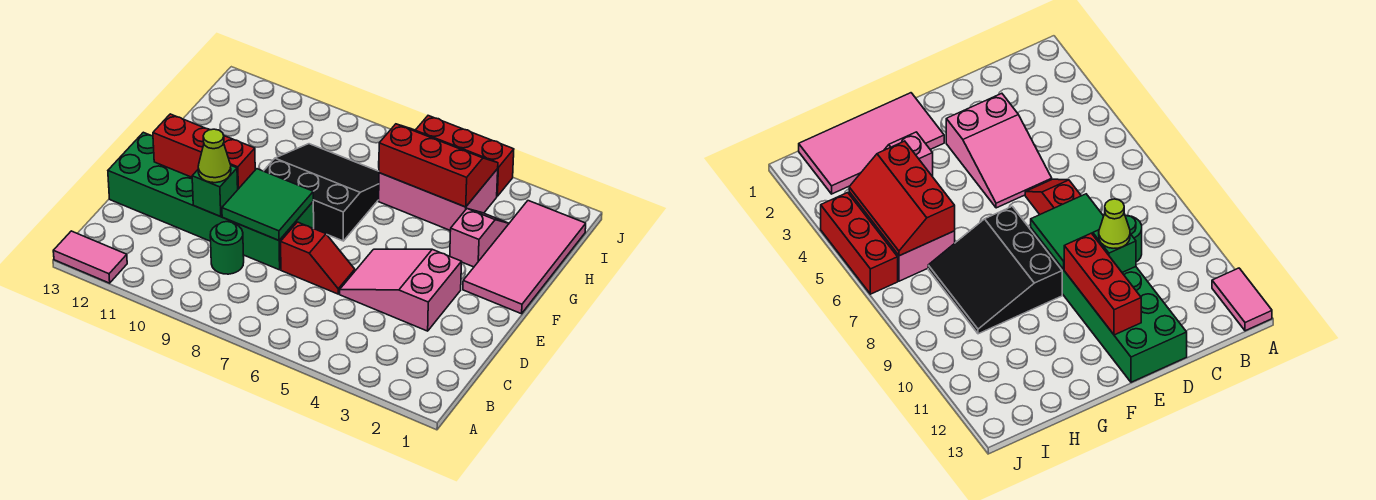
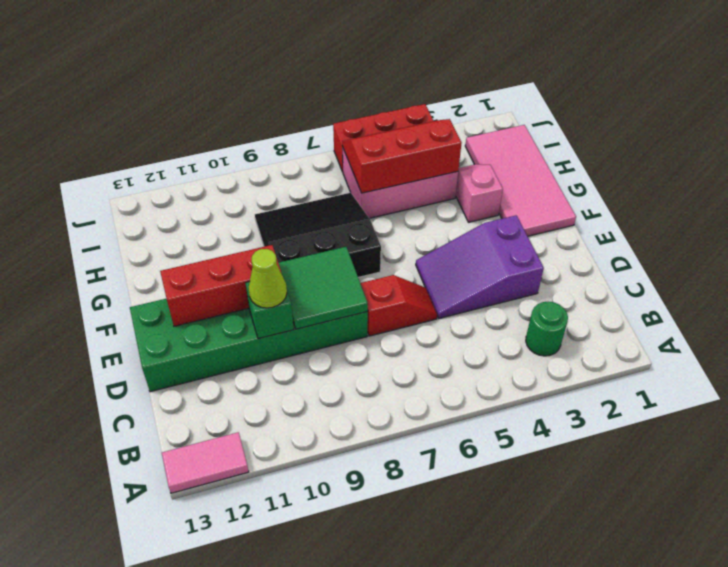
green 1x1 round brick [210,222,244,274] -> green 1x1 round brick moved to [526,302,568,356]
pink 2x3 slope [340,249,461,331] -> purple 2x3 slope [416,215,544,318]

